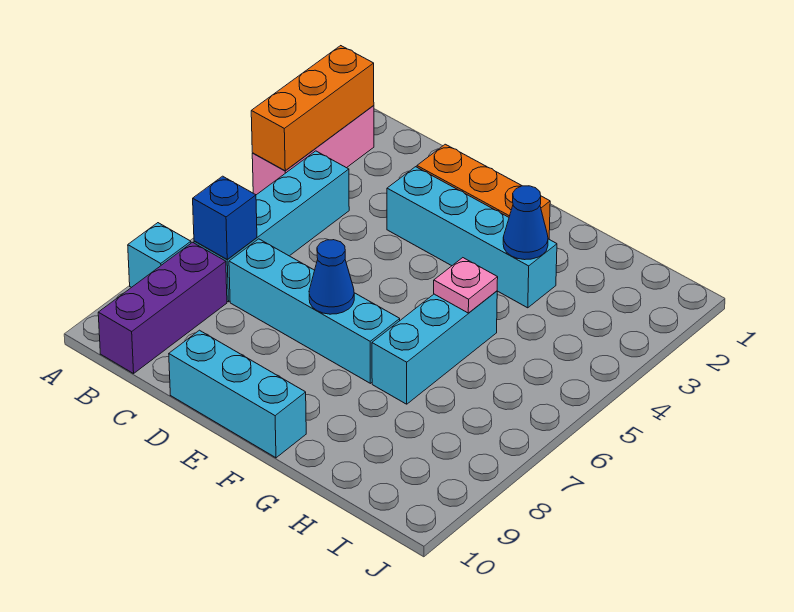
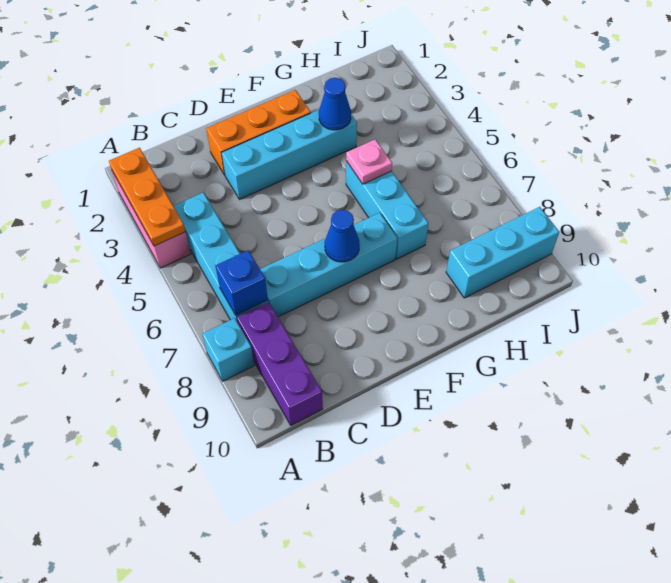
orange 1x3 brick [251,46,374,171] -> orange 1x3 plate [109,148,185,246]
cyan 1x3 brick [169,330,306,458] -> cyan 1x3 brick moved to [446,207,559,298]

